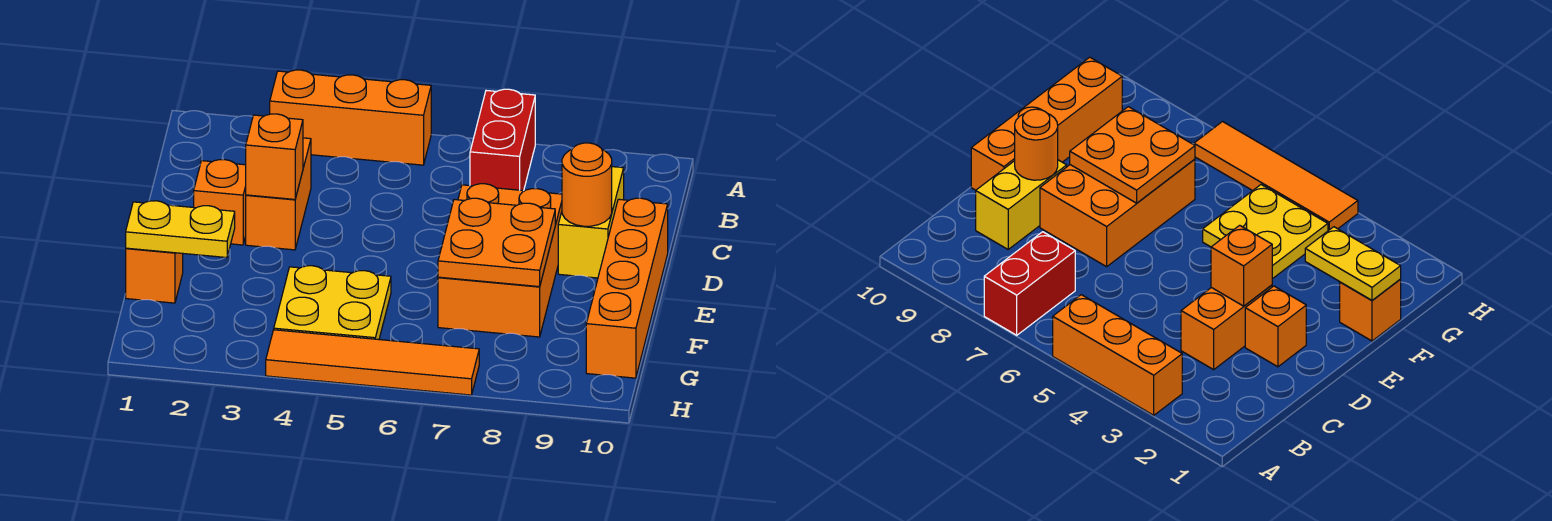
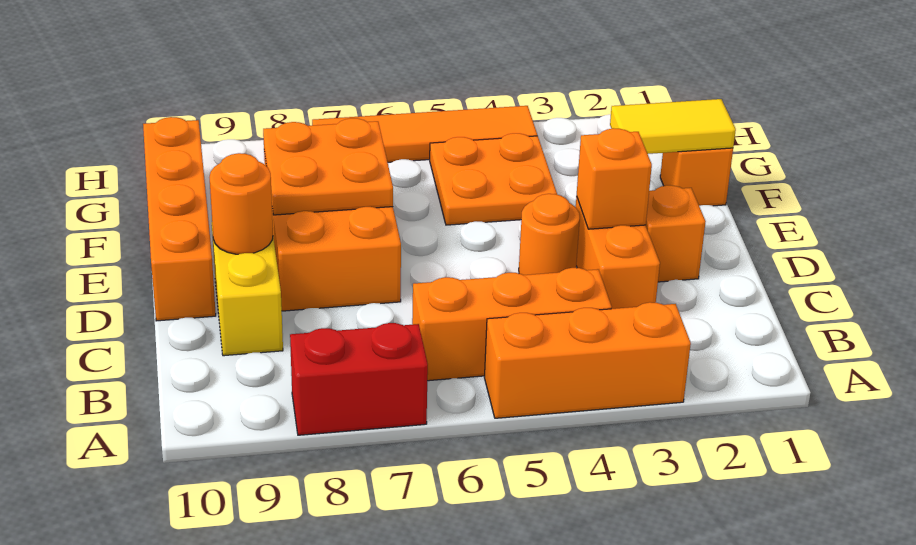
red 1x2 brick [470,89,535,191] -> red 1x2 brick turned to [290,323,428,435]
none -> orange 1x3 brick [412,268,612,381]
none -> orange 1x1 round brick [519,194,580,275]
yellow 1x2 plate [126,201,235,258] -> yellow 1x2 tile [610,99,736,154]
yellow 2x2 plate [274,266,391,340] -> orange 2x2 plate [430,133,557,225]

